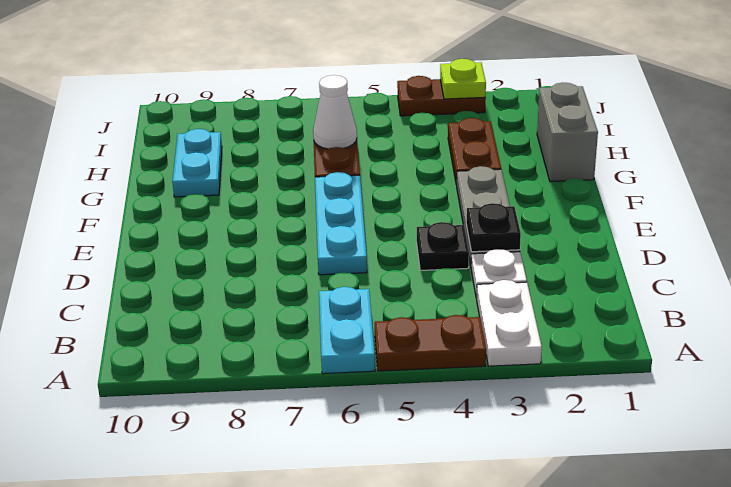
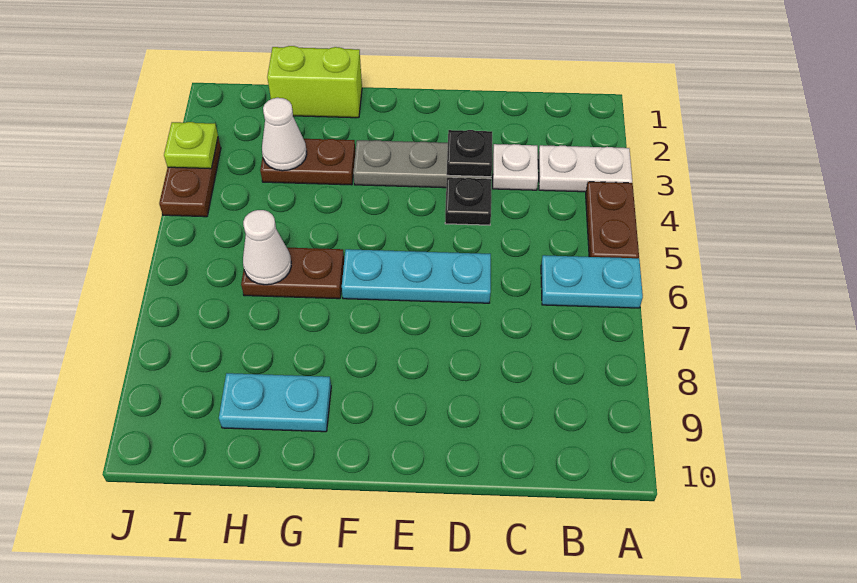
grey 1x2 brick [537,83,598,182] -> lime 1x2 brick [267,46,362,118]
none -> white 1x1 cone [262,98,307,171]

